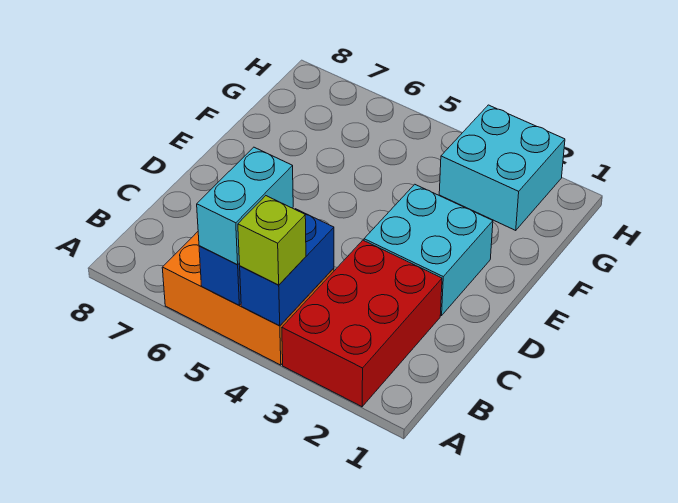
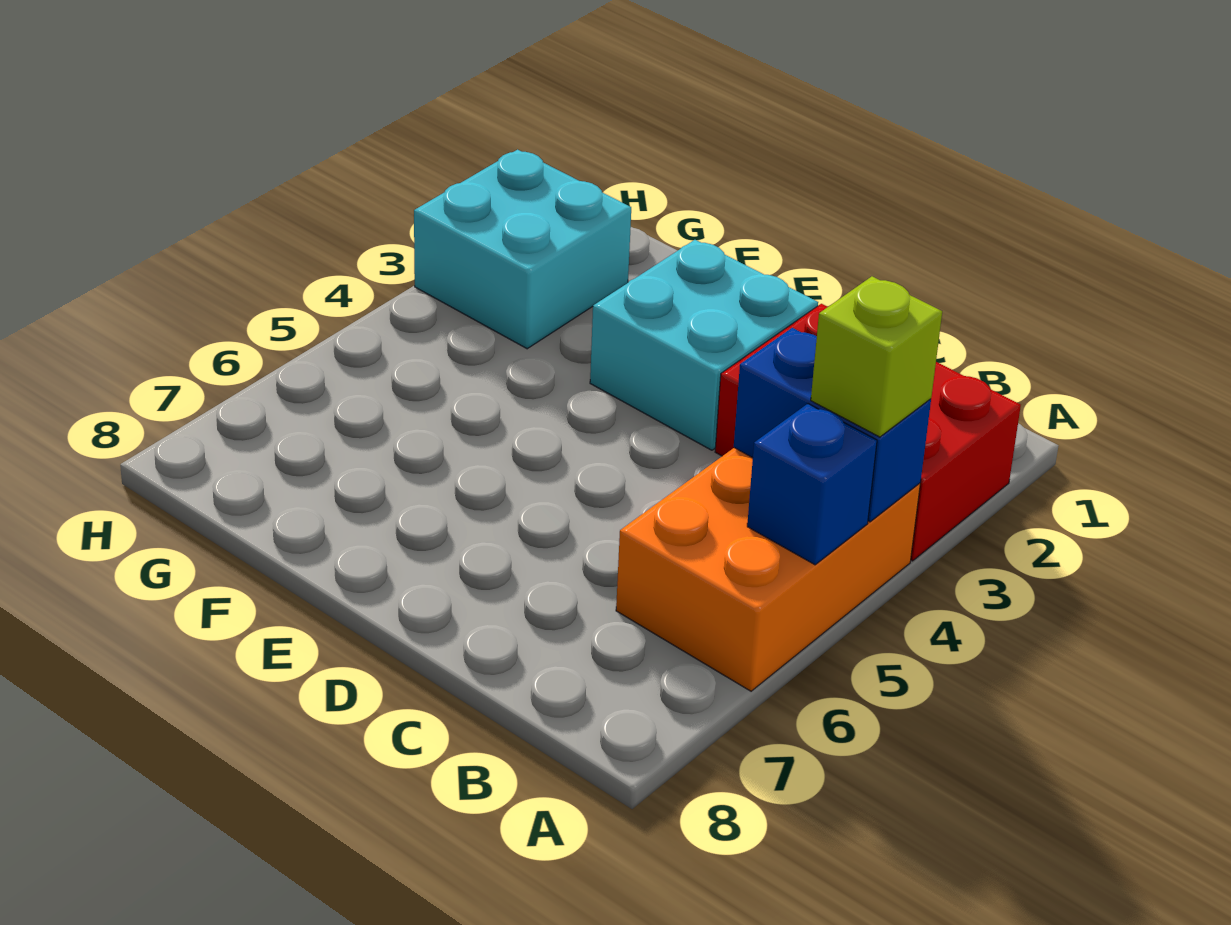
cyan 1x2 brick [197,147,293,265] -> none

